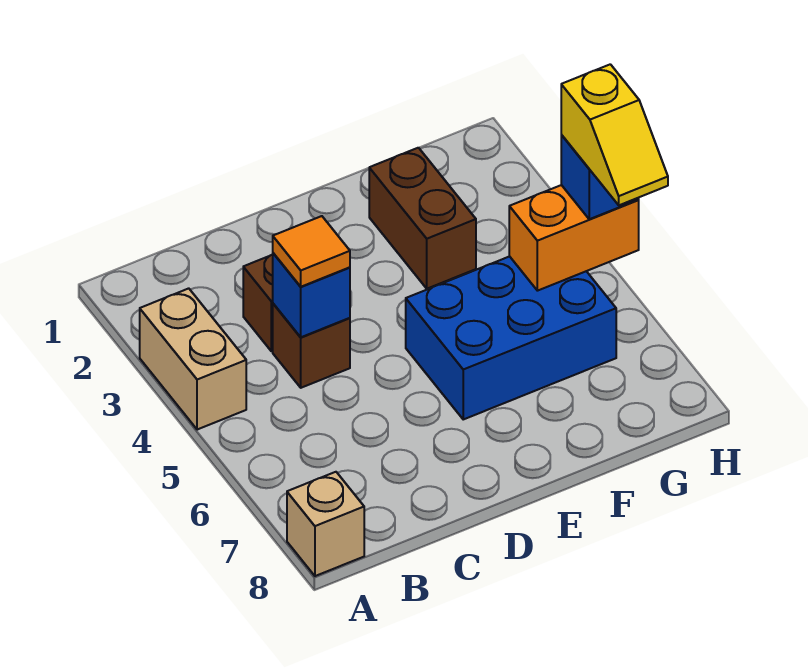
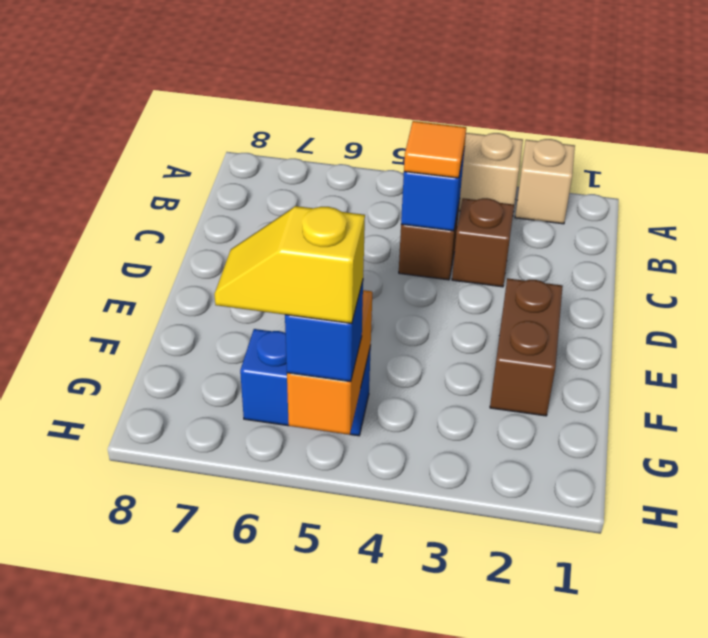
tan 1x1 brick [287,472,364,576] -> tan 1x1 brick moved to [515,139,575,224]
blue 2x3 brick [406,256,616,419] -> blue 1x2 brick [240,329,371,436]
brown 1x2 brick [369,148,476,289] -> brown 1x2 brick turned to [490,278,563,416]

